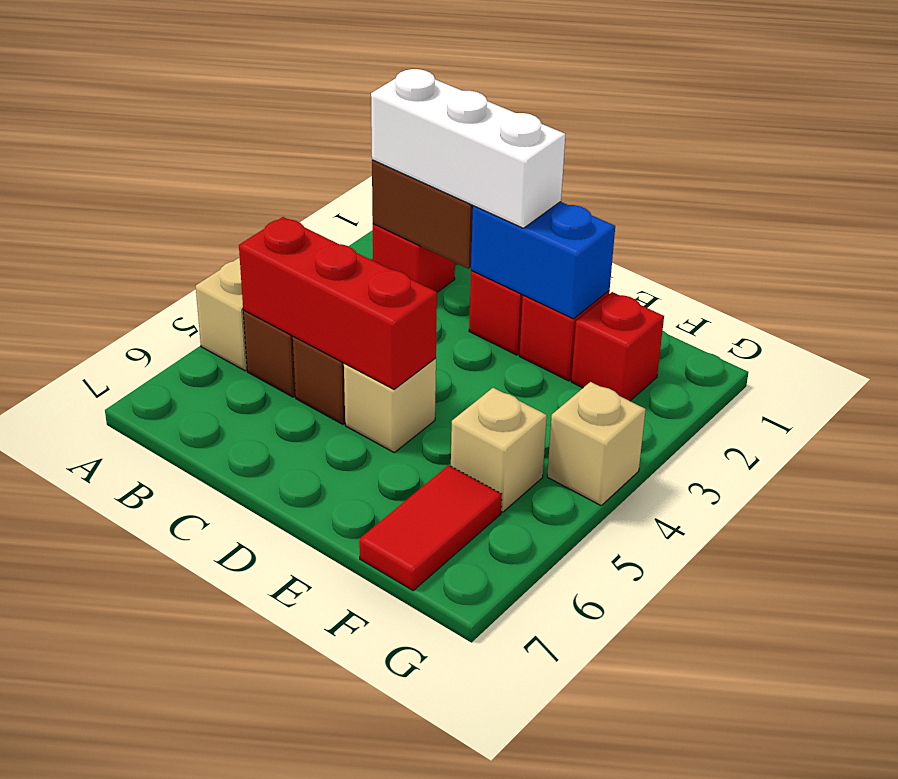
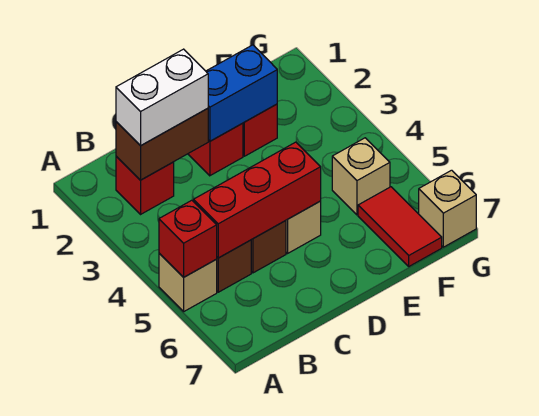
white 1x3 brick [371,69,565,228] -> white 1x2 brick [116,49,208,146]
red 1x1 brick [571,292,664,401] -> red 1x1 brick moved to [159,200,217,277]
tan 1x1 brick [547,382,646,505] -> tan 1x1 brick moved to [419,170,476,247]

